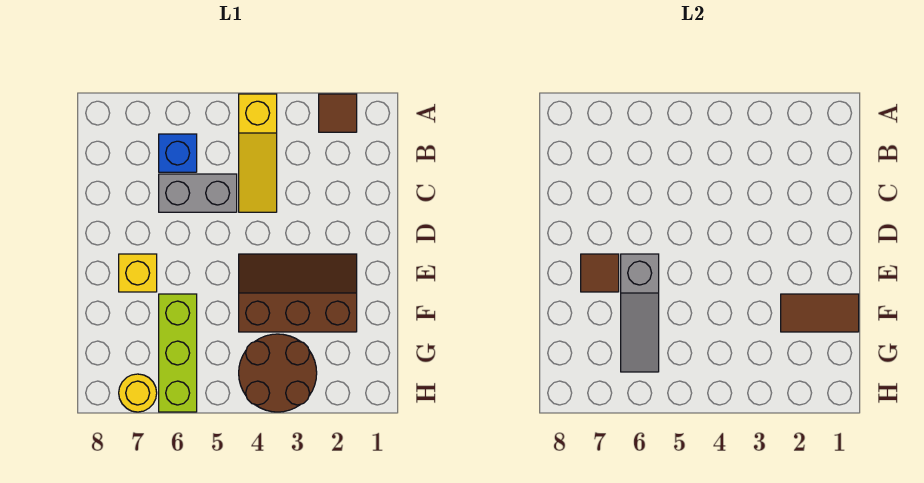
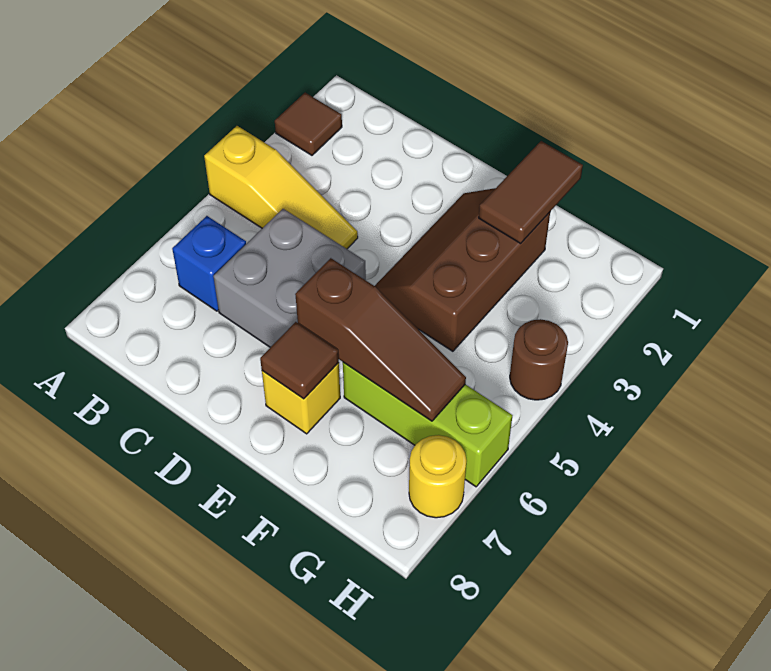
grey 1x2 brick [159,174,237,212] -> grey 2x2 brick [213,209,366,347]
grey 1x3 slope [621,254,659,372] -> brown 1x3 slope [295,258,466,421]
brown 2x2 round brick [239,334,317,412] -> brown 1x1 round brick [510,319,568,400]

